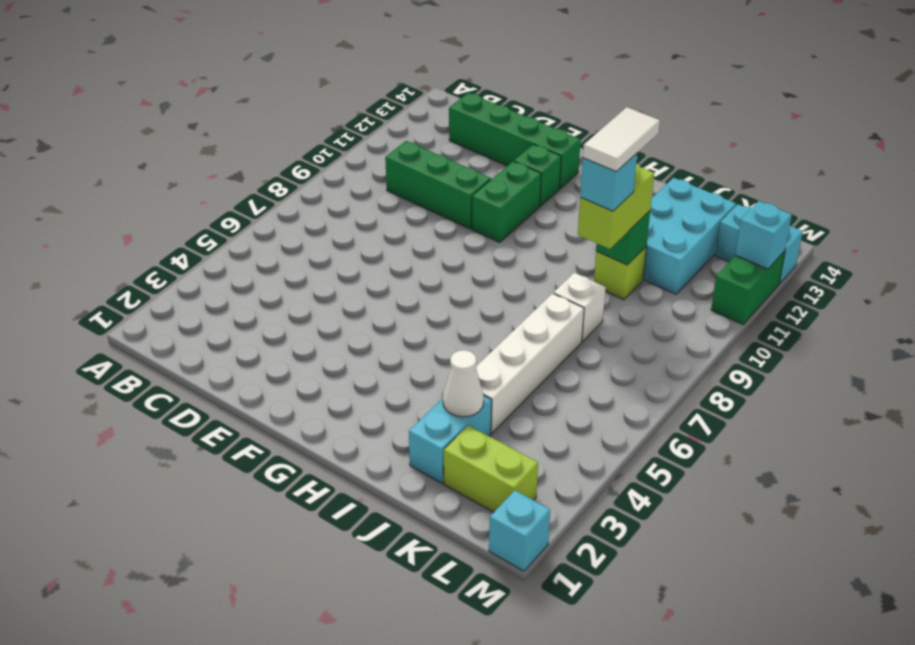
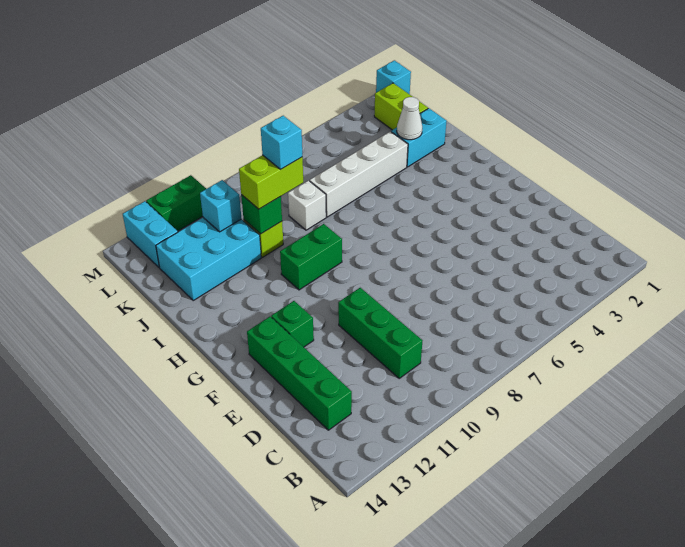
green 1x2 brick [472,161,541,242] -> green 1x2 brick moved to [280,224,342,290]
white 1x2 tile [583,107,660,172] -> none
cyan 1x1 brick [735,201,792,269] -> cyan 1x1 brick moved to [200,180,241,232]

